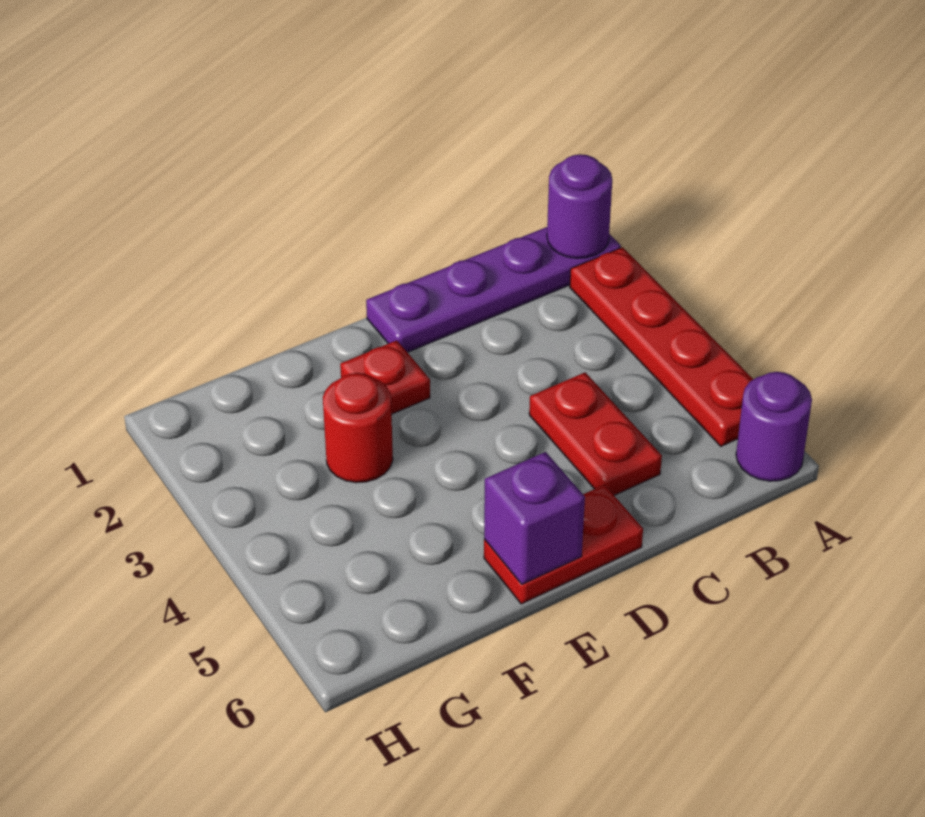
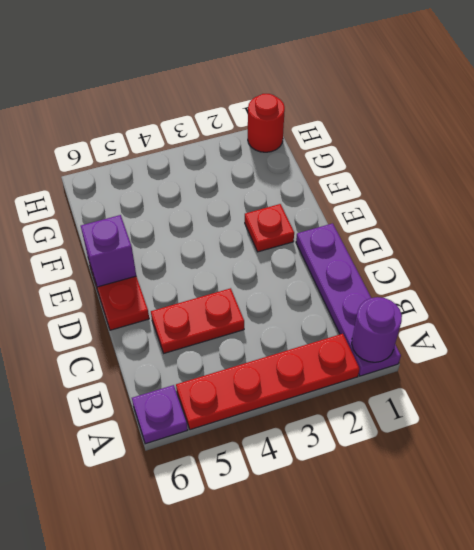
purple 1x1 round brick [736,372,812,481] -> purple 1x1 plate [132,385,187,444]
red 1x1 round brick [323,373,393,483] -> red 1x1 round brick moved to [248,94,285,152]

